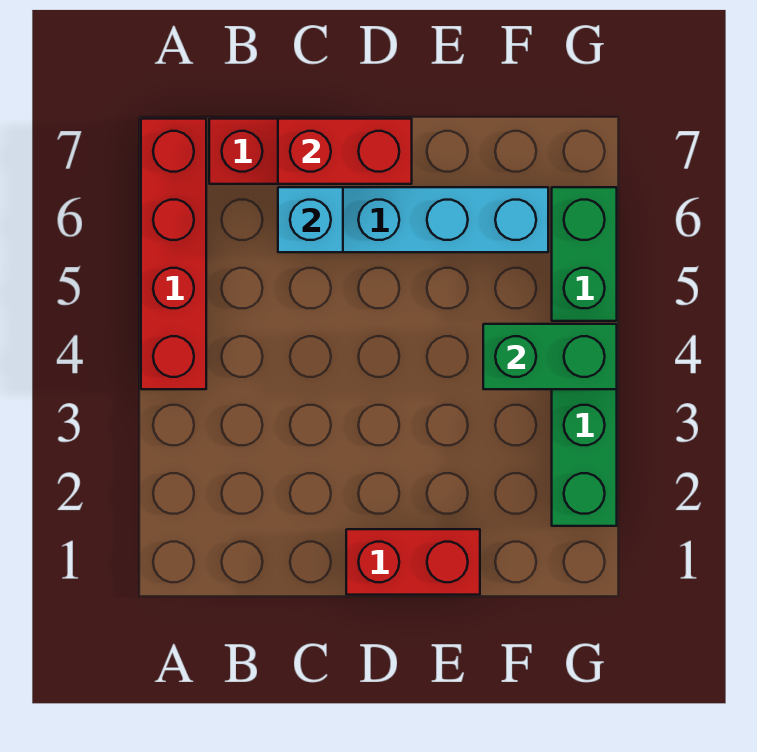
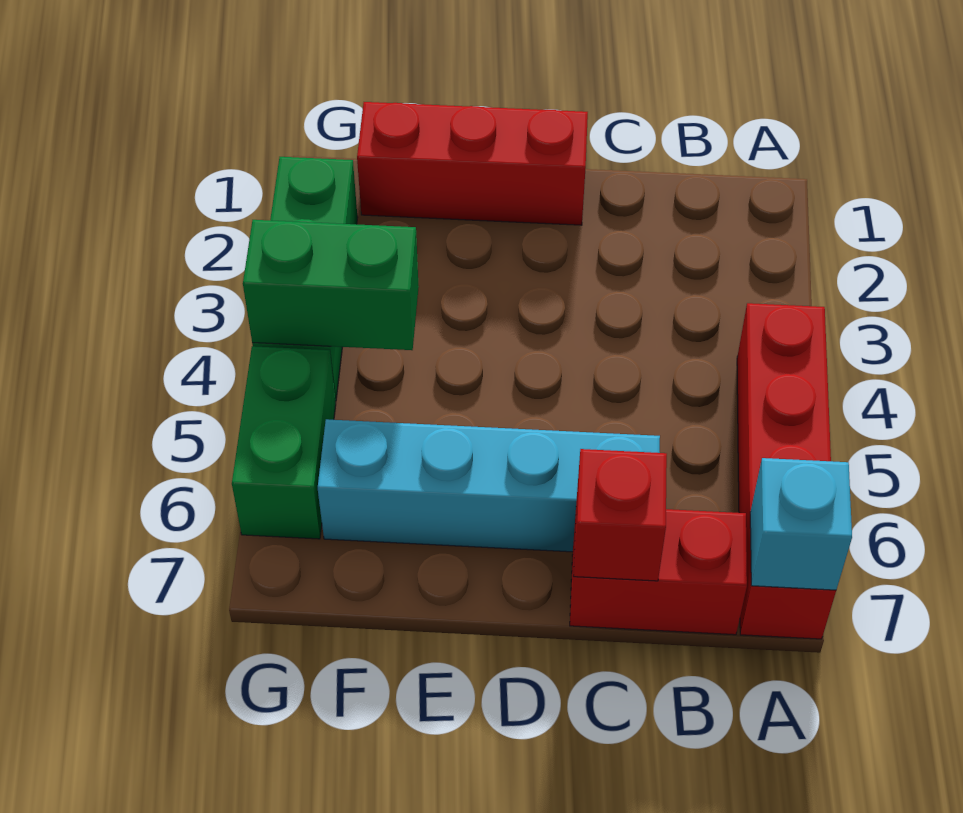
cyan 1x1 brick [278,187,343,252] -> cyan 1x1 brick moved to [750,458,852,590]
red 1x2 brick [278,119,412,184] -> red 1x1 brick [573,449,667,581]
red 1x2 brick [346,529,480,595] -> red 1x3 brick [357,102,588,225]

